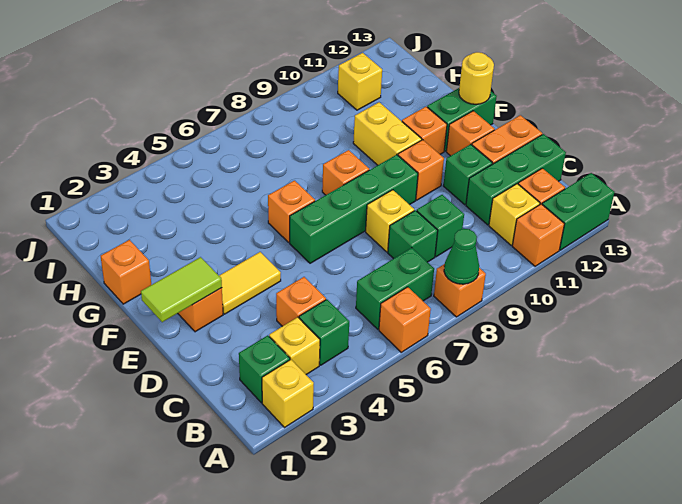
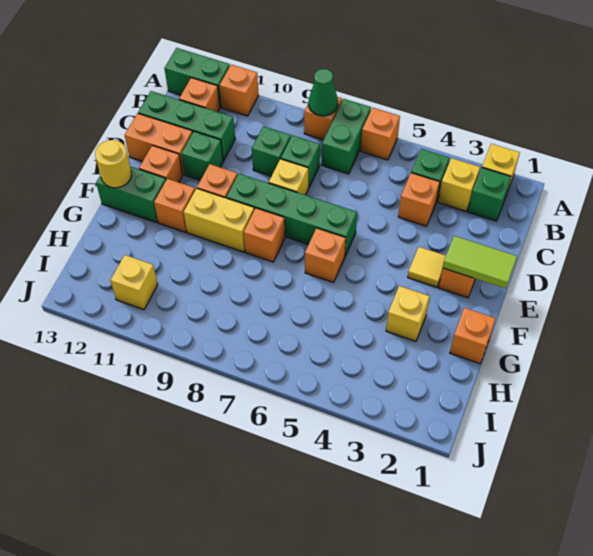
green 1x2 brick [356,248,434,329] -> green 1x2 brick turned to [321,99,371,174]
yellow 1x1 brick [489,184,540,245] -> yellow 1x1 brick moved to [386,286,430,341]
yellow 1x2 tile [219,252,281,314] -> yellow 1x1 tile [408,247,446,287]
yellow 1x2 brick [353,102,422,165] -> yellow 1x2 brick turned to [184,188,254,252]

